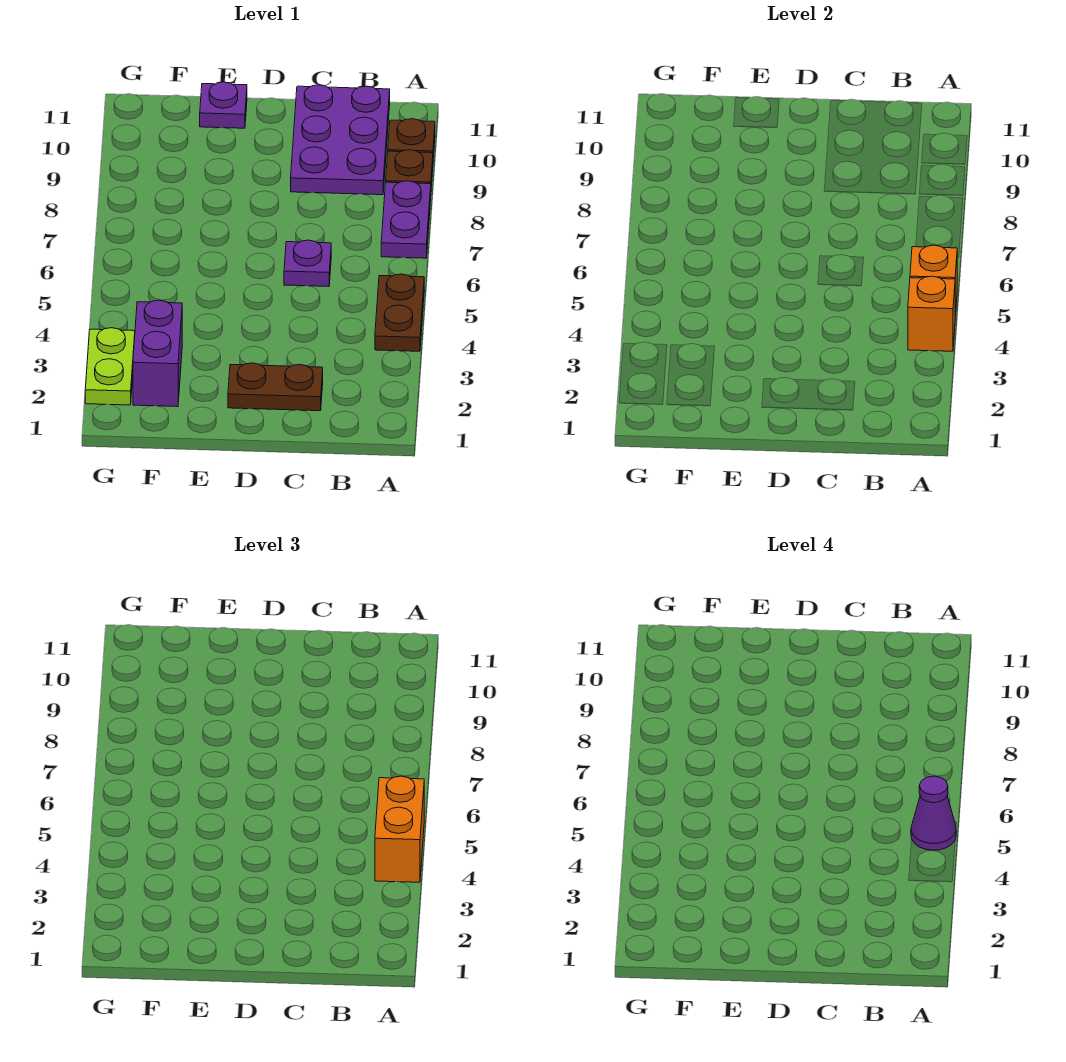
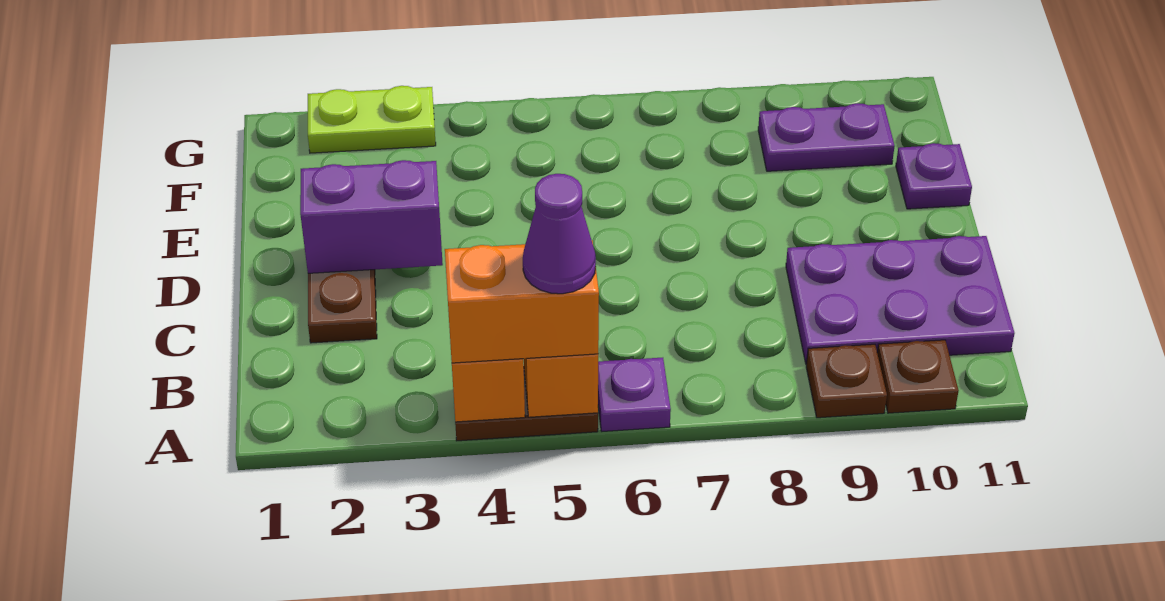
purple 1x2 plate [381,181,431,258] -> purple 1x2 plate moved to [758,103,895,171]
purple 1x1 plate [284,240,331,286] -> purple 1x1 plate moved to [598,358,671,431]
purple 1x2 brick [133,300,182,407] -> purple 1x2 brick moved to [300,160,443,273]

